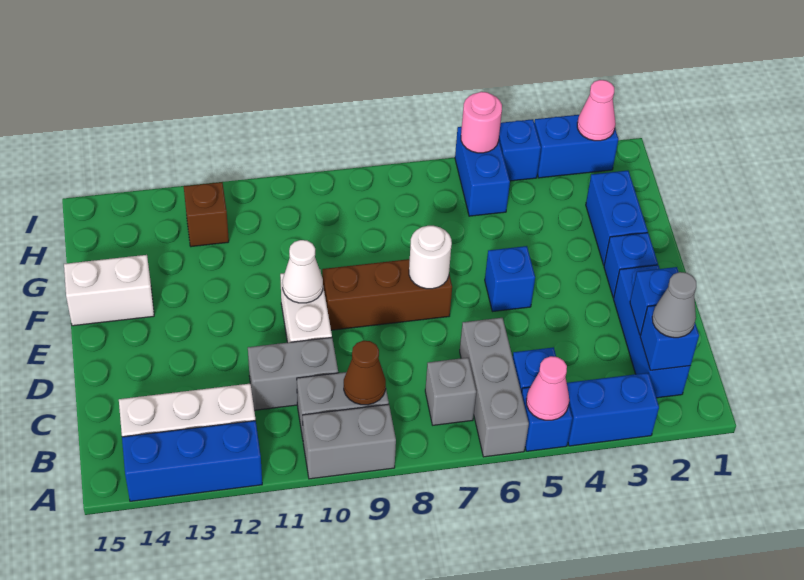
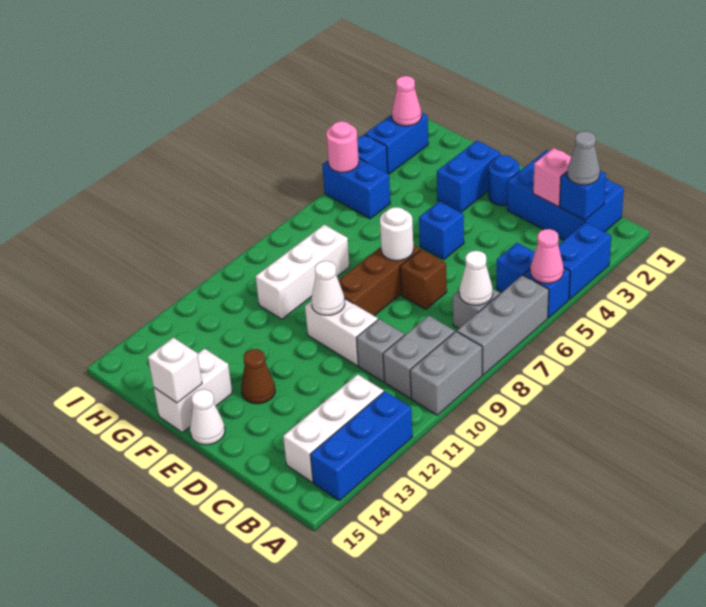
grey 1x3 brick [460,318,529,457] -> grey 1x3 brick turned to [457,275,549,375]
blue 1x3 brick [614,265,690,398] -> blue 2x3 brick [507,150,624,240]
none -> white 1x1 cone [459,251,493,305]
brown 1x1 cone [344,341,386,405] -> brown 1x1 cone moved to [241,349,275,404]
blue 1x1 brick [630,267,678,335] -> pink 1x1 brick [533,148,571,206]
grey 1x2 brick [248,337,338,410] -> grey 1x1 brick [356,319,404,382]
blue 1x1 brick [604,233,658,298] -> blue 1x1 round brick [488,155,519,206]
none -> white 1x1 cone [190,389,225,445]
blue 1x2 brick [586,171,648,265] -> blue 1x2 brick turned to [437,141,500,212]
none -> white 1x1 brick [148,337,202,403]
none -> white 1x3 brick [255,225,350,319]
brown 1x1 brick [184,182,229,247] -> brown 1x1 brick moved to [400,249,447,309]

